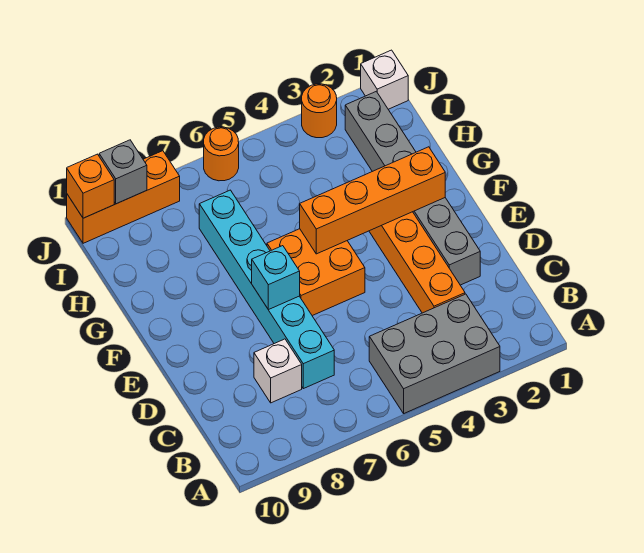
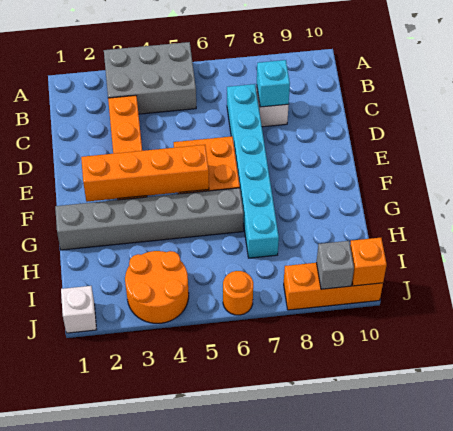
grey 1x6 brick [345,91,480,285] -> grey 1x6 brick turned to [55,188,244,250]
cyan 1x1 brick [252,246,300,310] -> cyan 1x1 brick moved to [257,60,290,107]
orange 1x1 round brick [302,84,337,138] -> orange 2x2 round brick [125,251,189,323]

